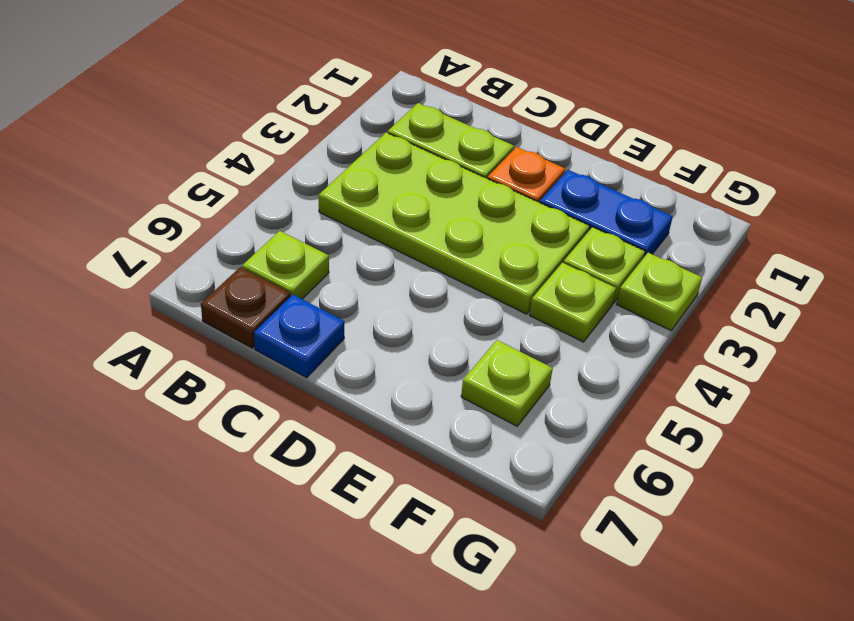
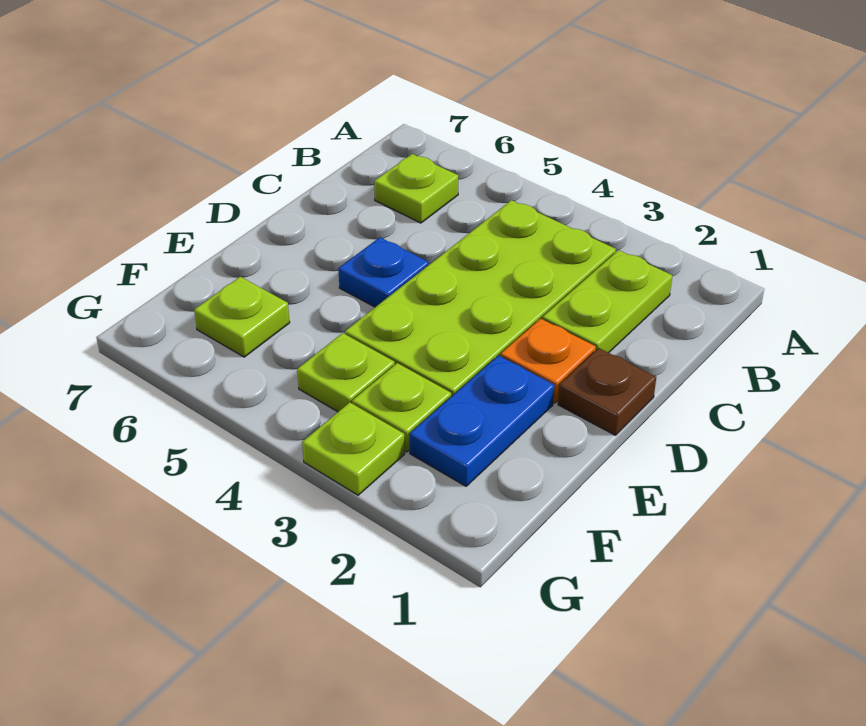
brown 1x1 plate [201,267,290,348] -> brown 1x1 plate moved to [558,348,656,435]
blue 1x1 plate [254,295,344,378] -> blue 1x1 plate moved to [338,237,429,307]

